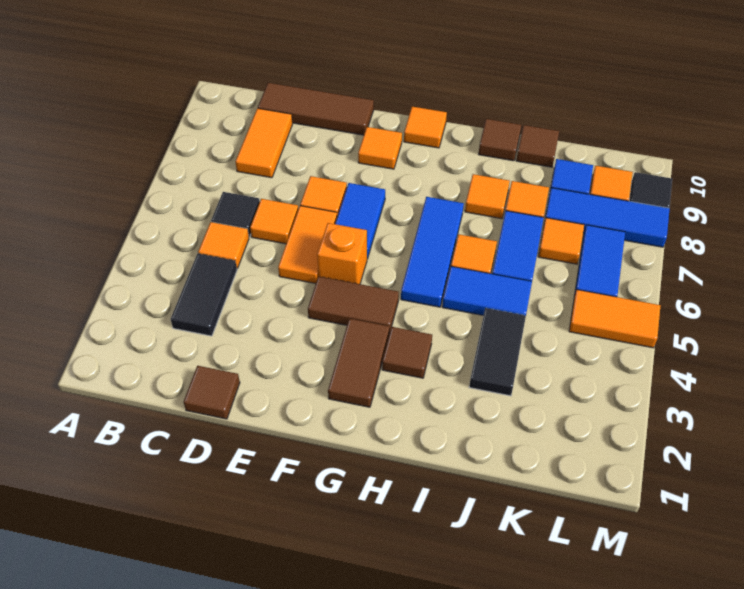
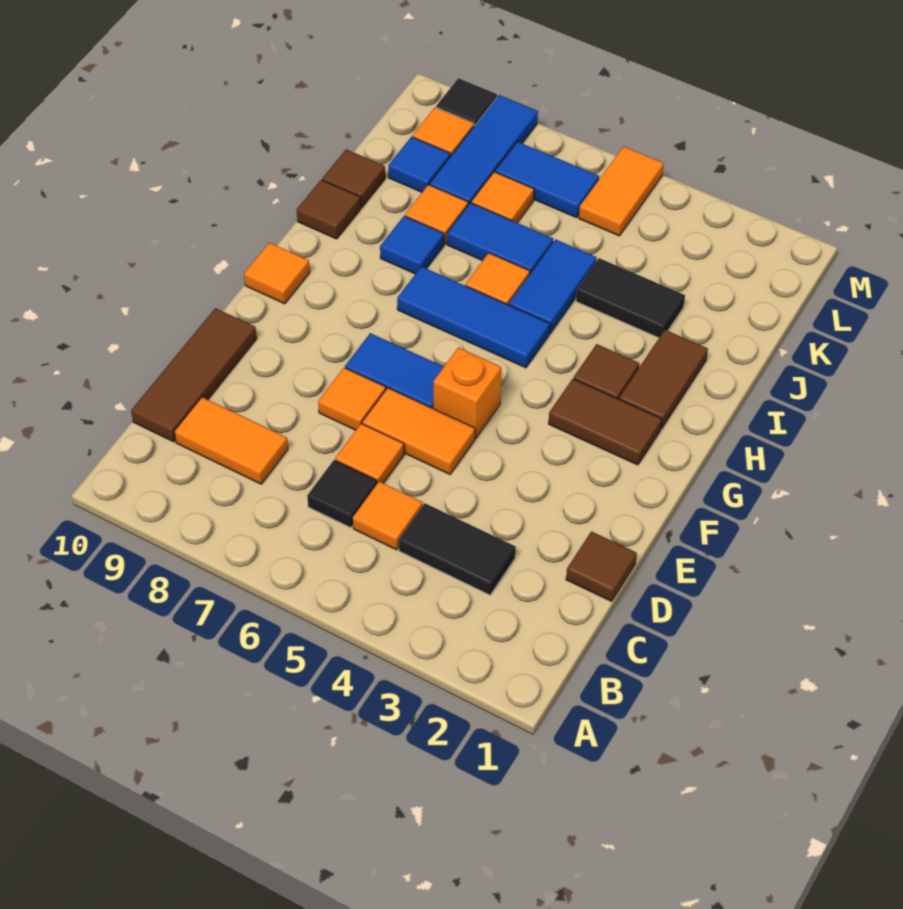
brown 1x2 tile [308,276,399,333] -> brown 1x2 tile moved to [619,330,708,429]
orange 1x1 tile [358,127,402,169] -> none
orange 1x1 tile [465,174,510,219] -> blue 1x1 tile [380,216,444,274]

